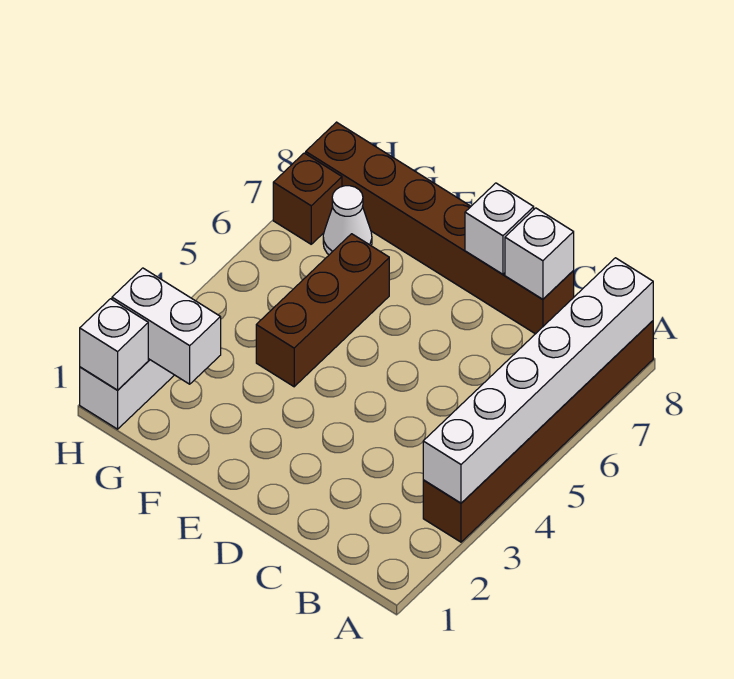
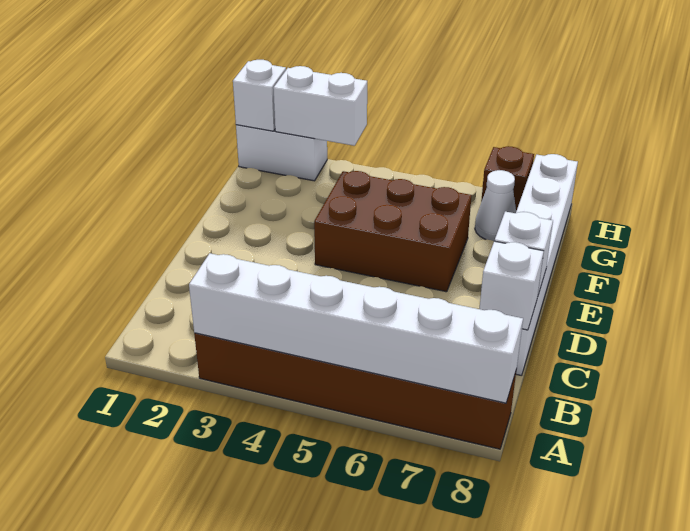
brown 1x6 brick [306,122,574,334] -> white 1x6 brick [516,154,578,376]
brown 1x3 brick [256,234,389,387] -> brown 2x3 brick [314,171,472,292]
white 1x2 brick [112,268,221,384] -> white 1x2 brick turned to [273,66,367,146]

